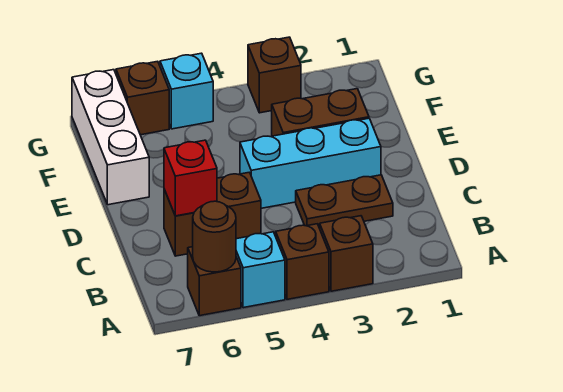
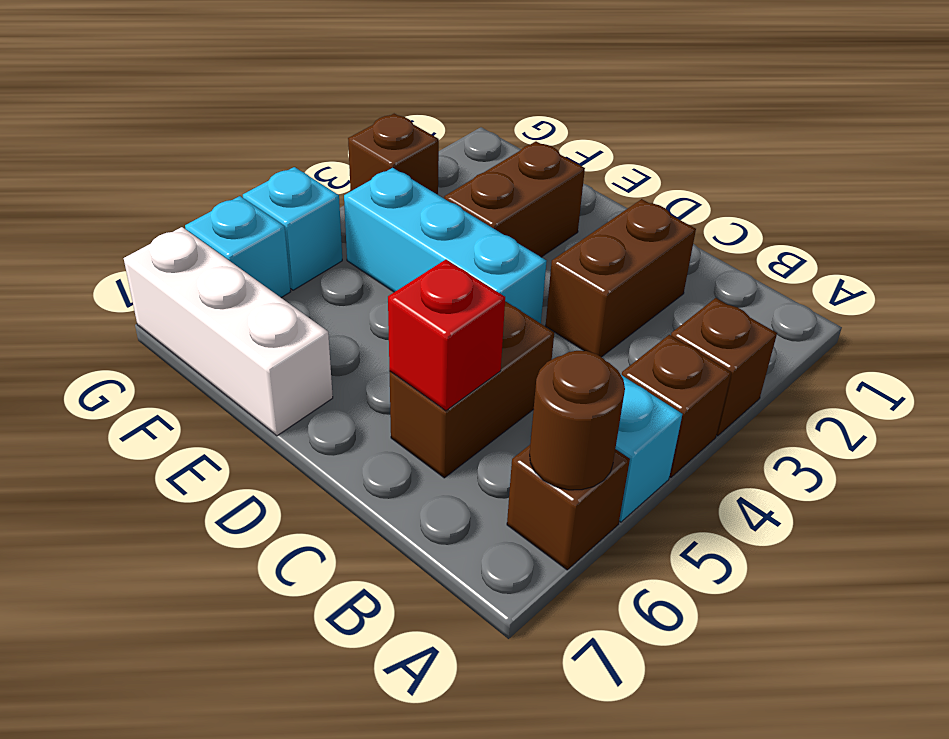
brown 1x2 plate [296,175,393,228] -> brown 1x2 brick [546,199,696,357]
cyan 1x3 brick [240,118,381,208] -> cyan 1x3 brick turned to [344,168,547,323]
brown 1x1 brick [116,61,169,135] -> cyan 1x1 brick [185,196,291,298]

